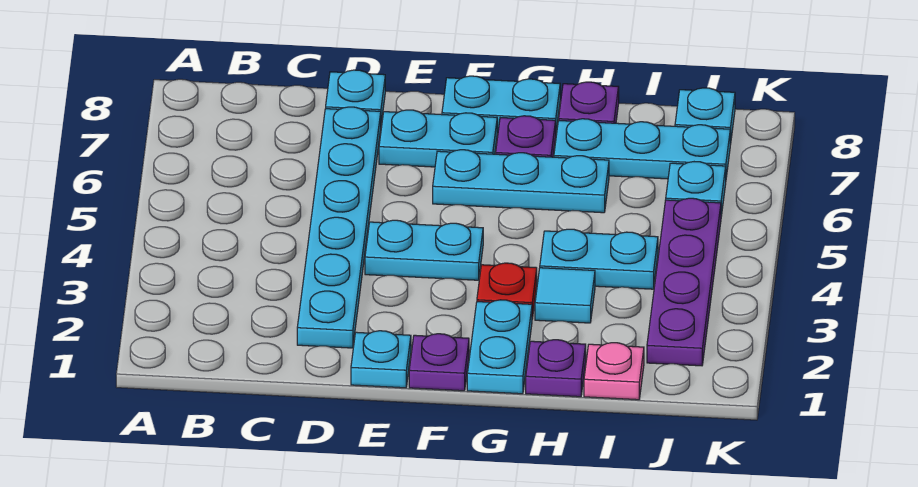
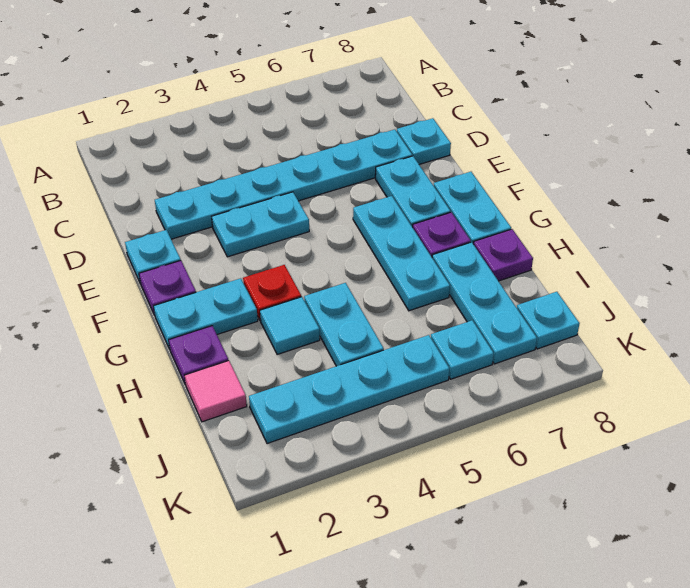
cyan 1x2 plate [365,220,483,280] -> cyan 1x2 plate turned to [212,192,309,257]
pink 1x1 plate [584,343,644,400] -> pink 1x1 tile [184,360,247,422]
purple 1x4 plate [647,198,721,366] -> cyan 1x4 plate [249,335,449,444]

